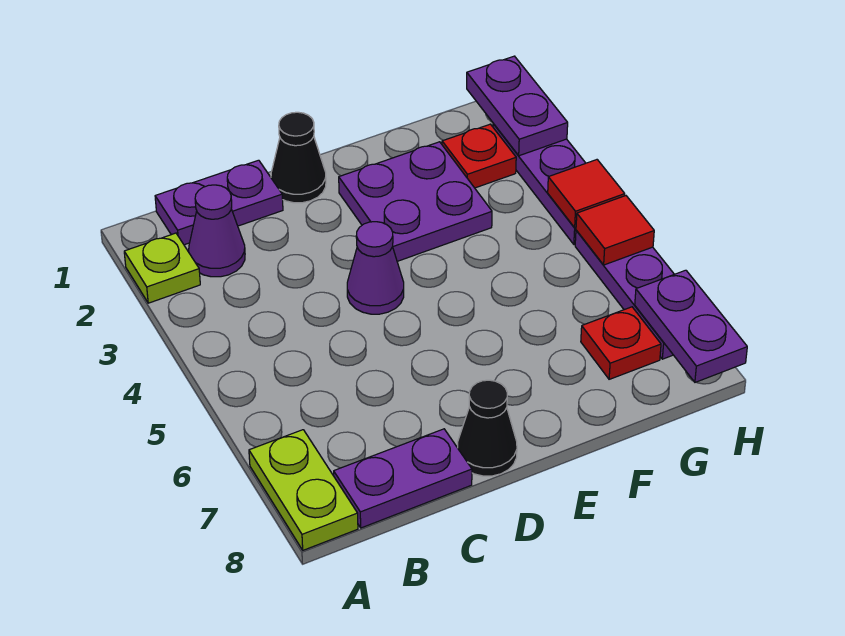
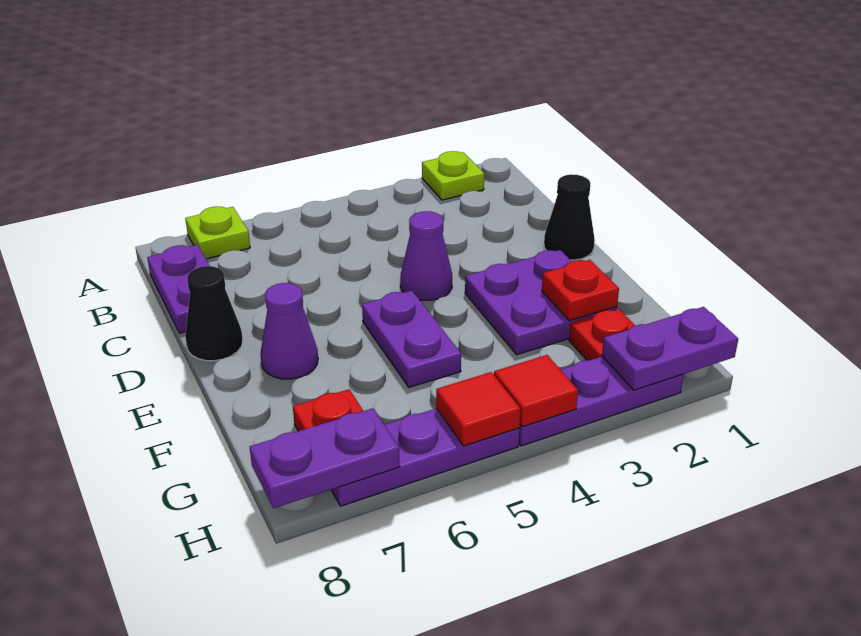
lime 1x2 plate [249,430,358,550] -> lime 1x1 plate [185,206,250,259]
purple 1x2 plate [155,160,283,245] -> purple 1x2 plate moved to [362,291,461,387]
purple 1x1 cone [189,185,245,277] -> purple 1x1 cone moved to [260,283,318,379]
none -> red 1x1 plate [542,260,619,321]

